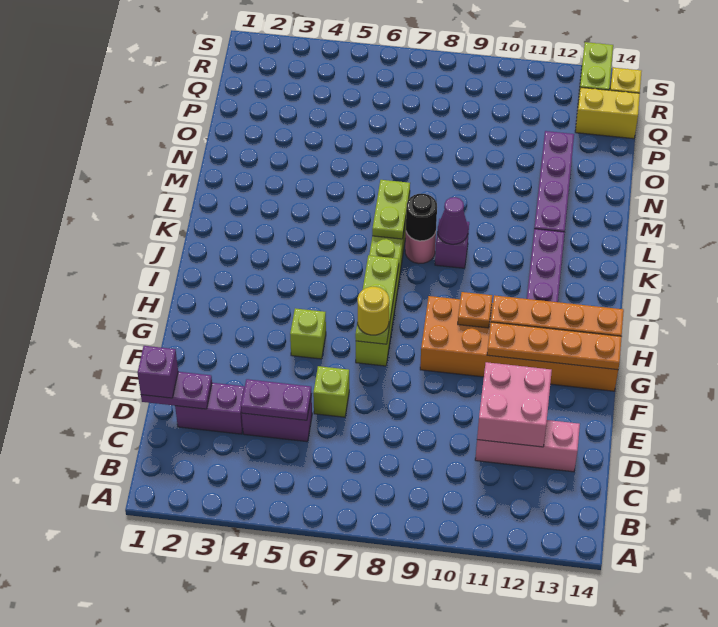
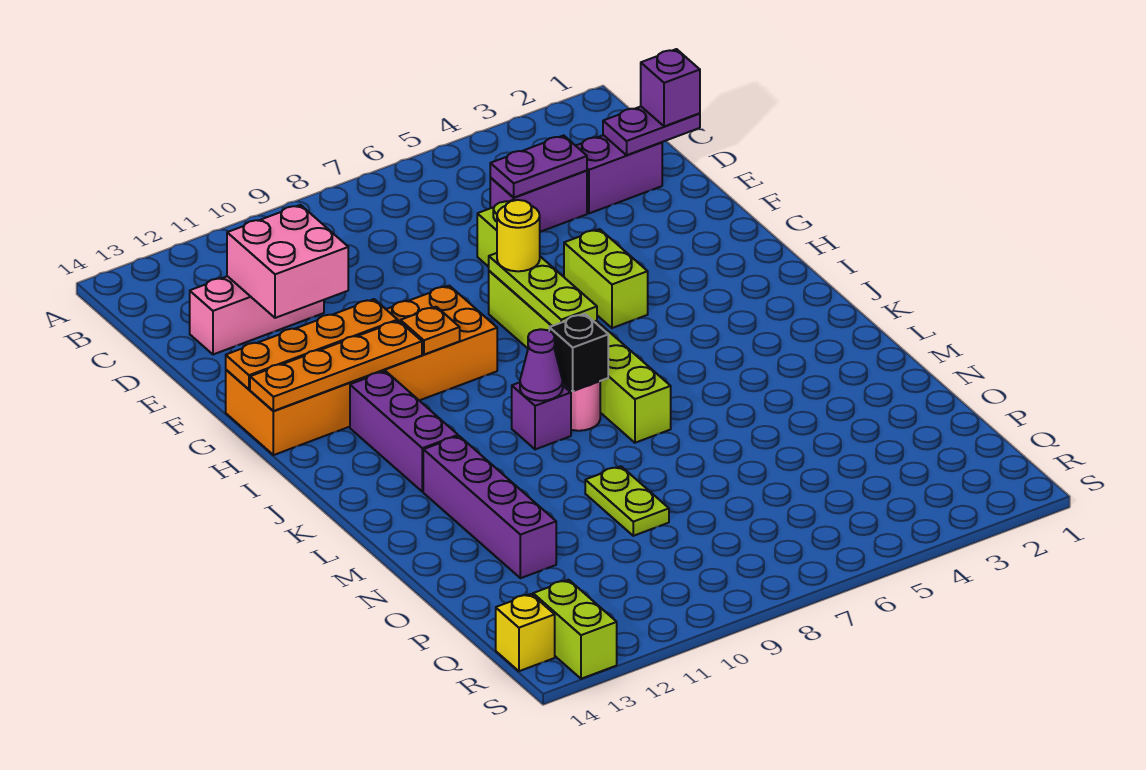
lime 1x1 brick [290,308,326,359] -> lime 1x2 brick [564,229,648,328]
lime 1x2 plate [372,180,410,239] -> lime 1x2 plate moved to [585,466,669,536]
black 1x1 round brick [406,194,437,241] -> black 1x1 brick [549,314,608,391]
yellow 1x2 brick [575,87,640,139] -> none

